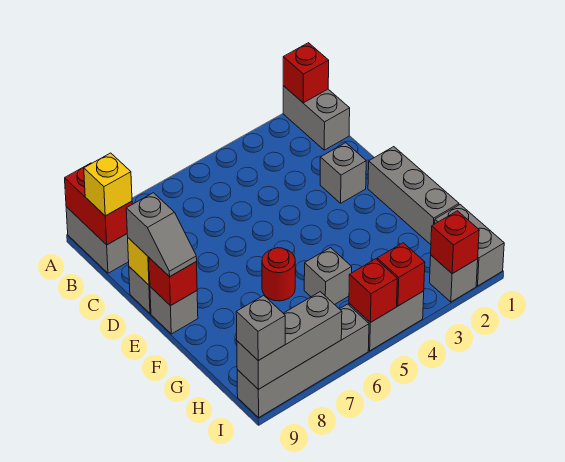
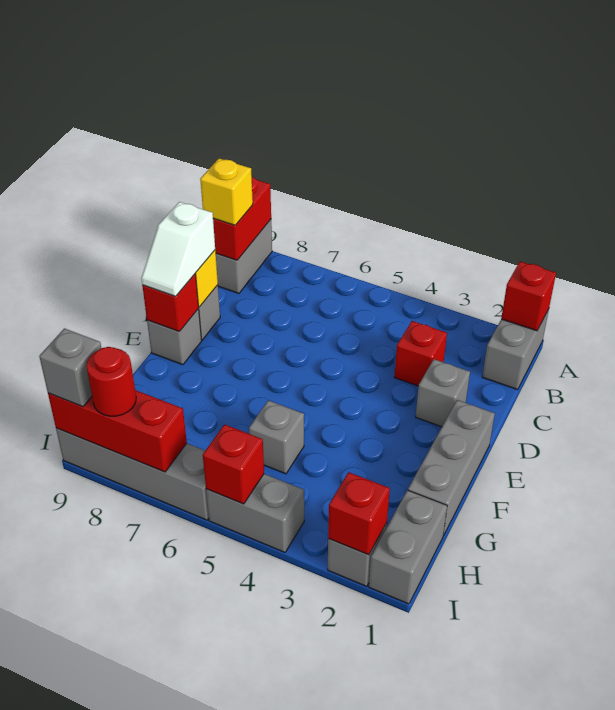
grey 1x2 slope [126,193,197,277] -> white 1x2 slope [141,202,215,296]
red 1x1 round brick [262,248,295,301] -> red 1x1 round brick moved to [86,347,136,416]
red 1x1 brick [377,243,425,306] -> red 1x1 brick moved to [394,321,447,386]
grey 1x3 brick [237,292,342,389] -> red 1x3 brick [48,390,187,472]

